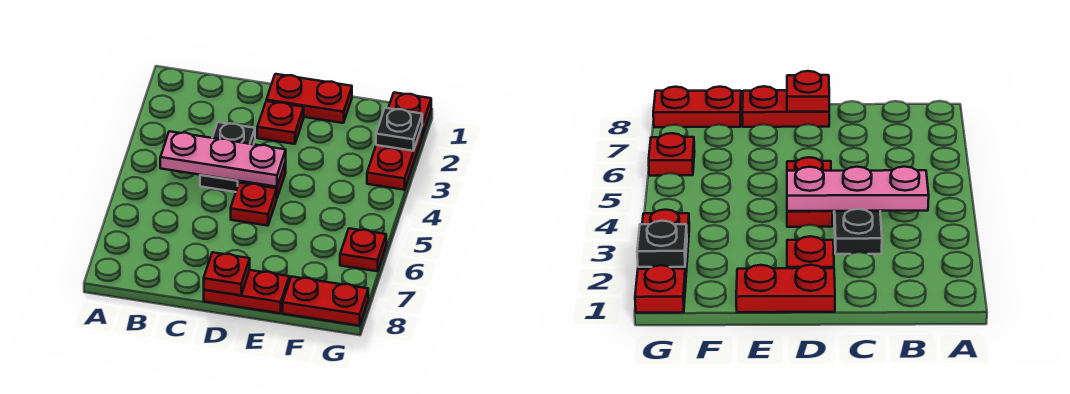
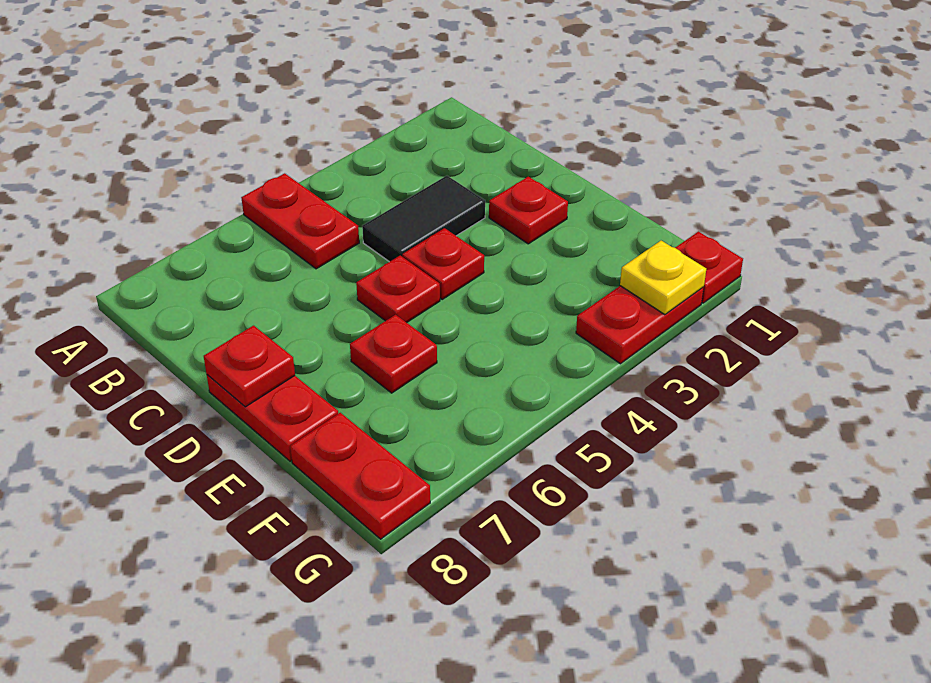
pink 1x3 plate [160,131,286,187] -> none
black 1x2 plate [200,122,255,192] -> black 1x2 tile [362,176,485,262]
red 1x2 plate [266,74,352,123] -> red 1x2 plate moved to [241,173,359,269]
black 1x1 plate [376,108,422,151] -> yellow 1x1 plate [620,241,706,315]
red 1x1 plate [340,228,386,271] -> red 1x1 plate moved to [350,315,437,393]

